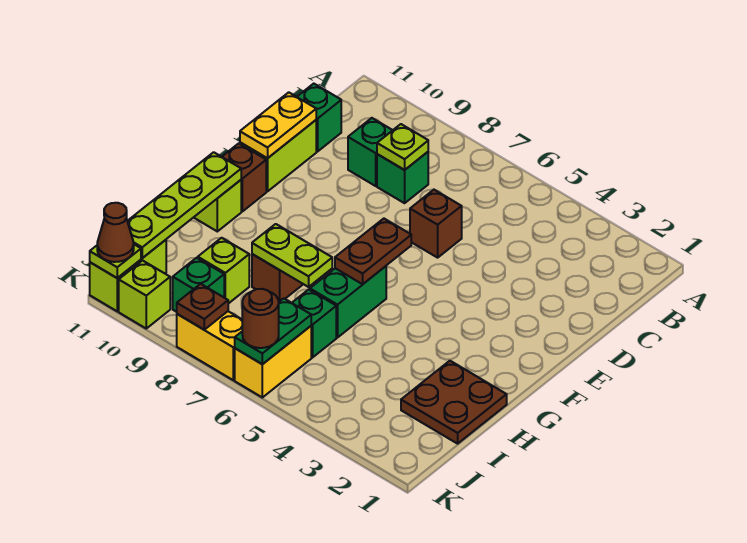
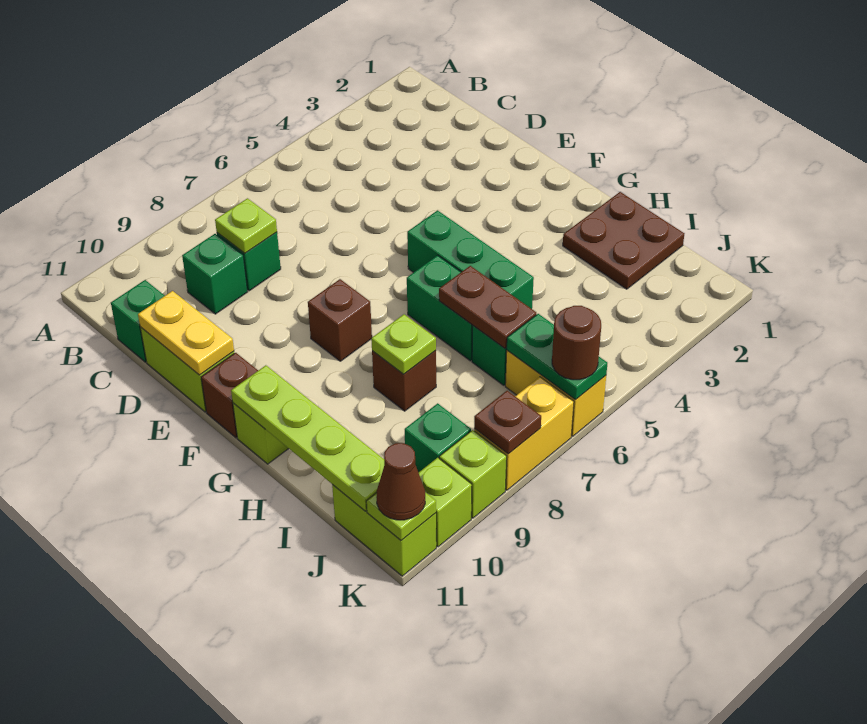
brown 1x1 brick [410,190,462,258] -> brown 1x1 brick moved to [308,279,372,361]
none -> green 1x3 brick [407,210,534,309]
brown 1x2 plate [335,219,411,284] -> brown 1x2 plate moved to [439,266,536,348]
lime 1x2 plate [252,224,332,287] -> lime 1x1 plate [371,314,436,374]
lime 1x1 brick [198,238,249,304] -> lime 1x1 brick moved to [439,430,507,518]

